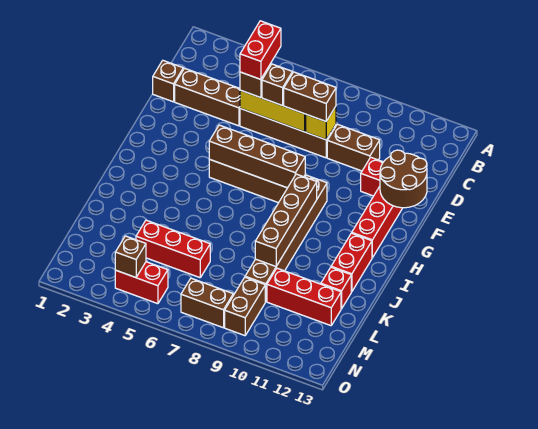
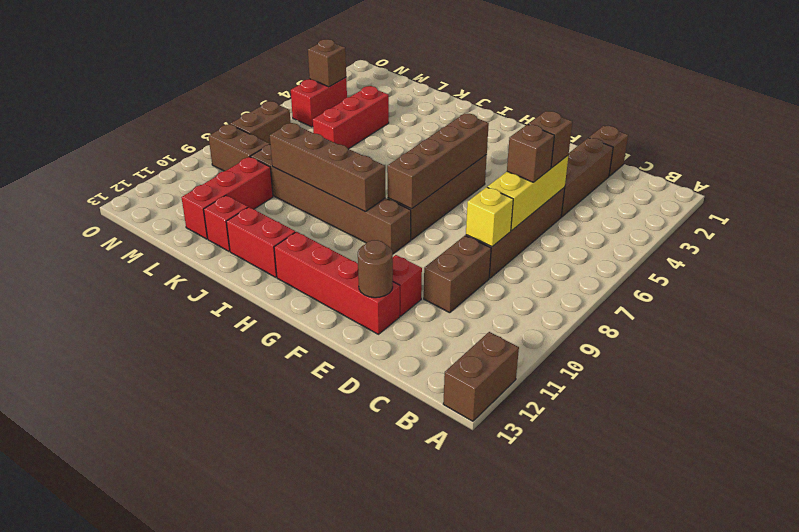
red 1x2 brick [240,21,281,79] -> none
brown 1x2 brick [284,72,336,121] -> brown 1x2 brick moved to [443,332,519,421]
brown 2x2 round brick [380,150,427,208] -> brown 1x1 round brick [358,240,393,298]

